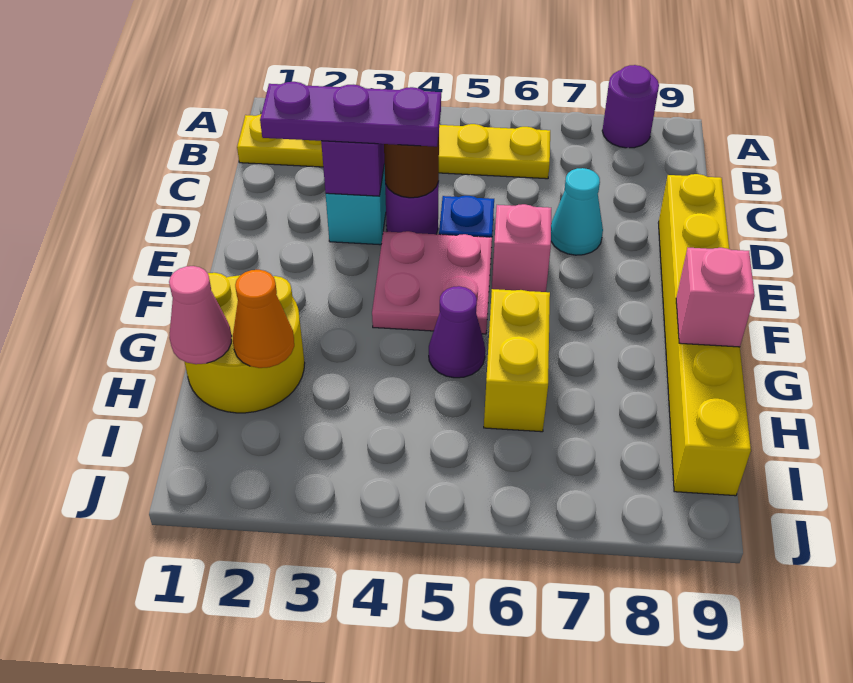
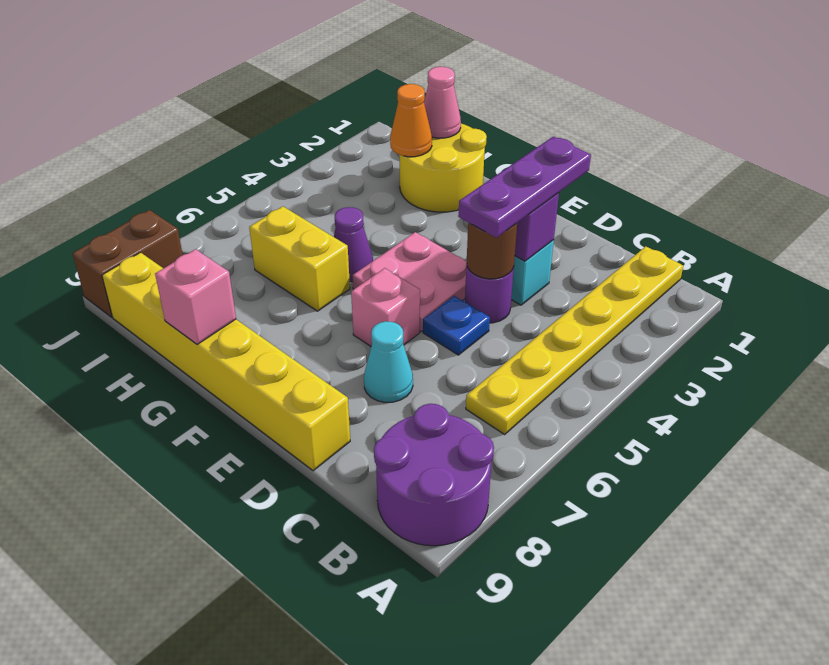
purple 1x1 round brick [602,65,659,148] -> purple 2x2 round brick [374,404,494,546]
none -> brown 1x2 brick [73,210,183,317]

